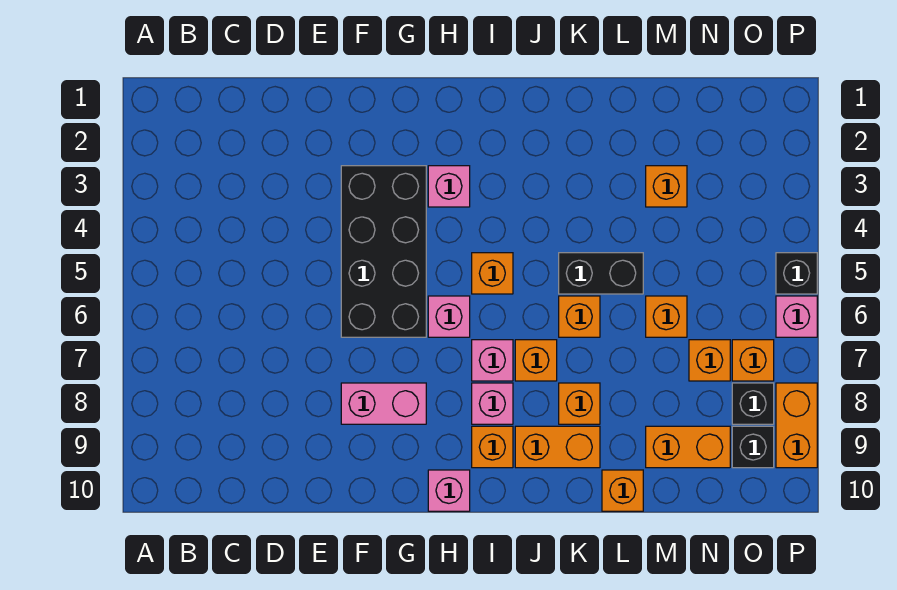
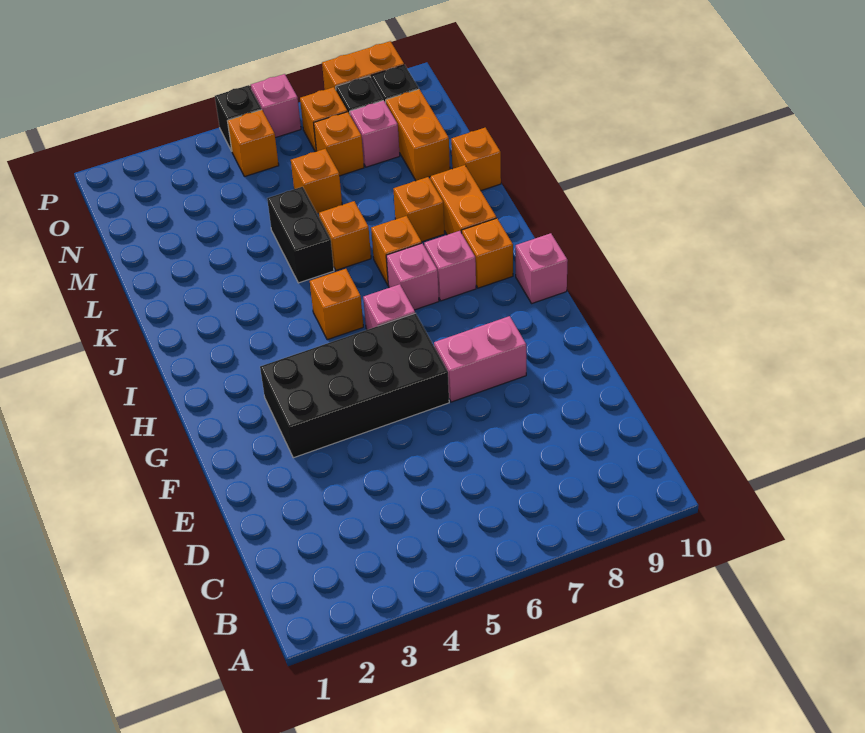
pink 1x2 brick [341,383,426,424] -> pink 1x2 brick turned to [434,316,526,402]
pink 1x1 brick [428,166,470,207] -> pink 1x1 brick moved to [350,100,400,167]
orange 1x1 brick [646,166,687,207] -> orange 1x1 brick moved to [228,110,279,177]

